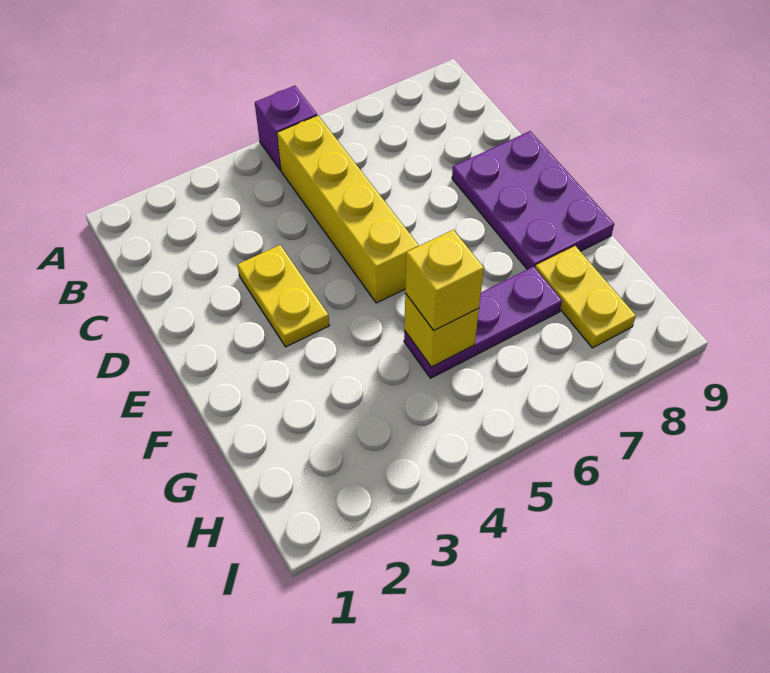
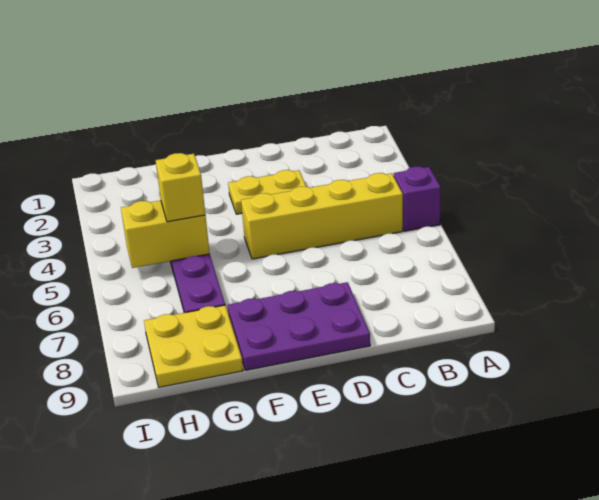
yellow 1x1 brick [404,293,479,367] -> yellow 1x2 brick [121,200,210,268]
yellow 1x2 plate [535,246,636,348] -> yellow 2x2 plate [144,305,243,387]

